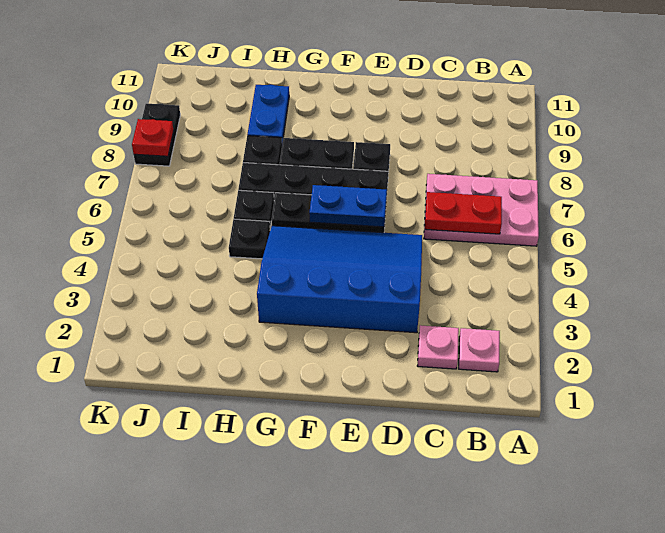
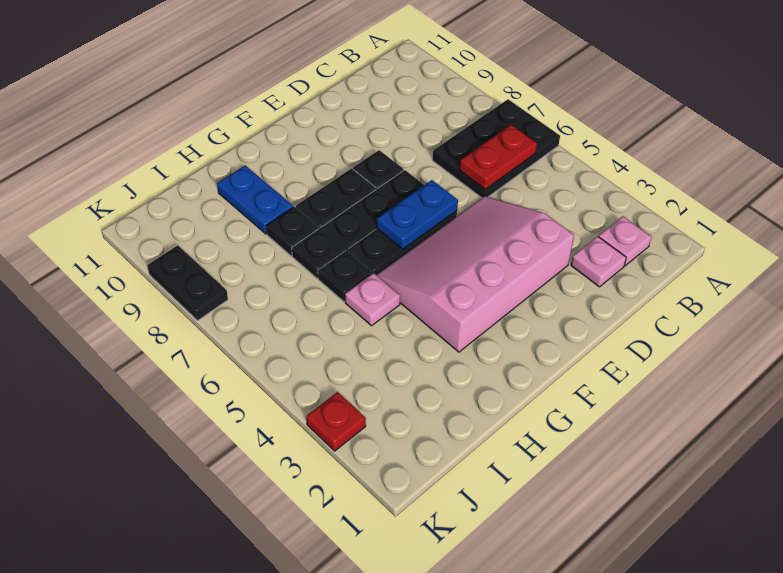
pink 2x3 plate [424,174,539,246] -> black 2x3 plate [432,99,560,198]
blue 3x4 slope [257,226,422,333] -> pink 3x4 slope [377,196,574,352]
black 1x1 plate [229,219,270,259] -> pink 1x1 plate [345,273,400,326]
red 1x1 plate [132,119,174,156] -> red 1x1 plate moved to [306,392,366,451]

